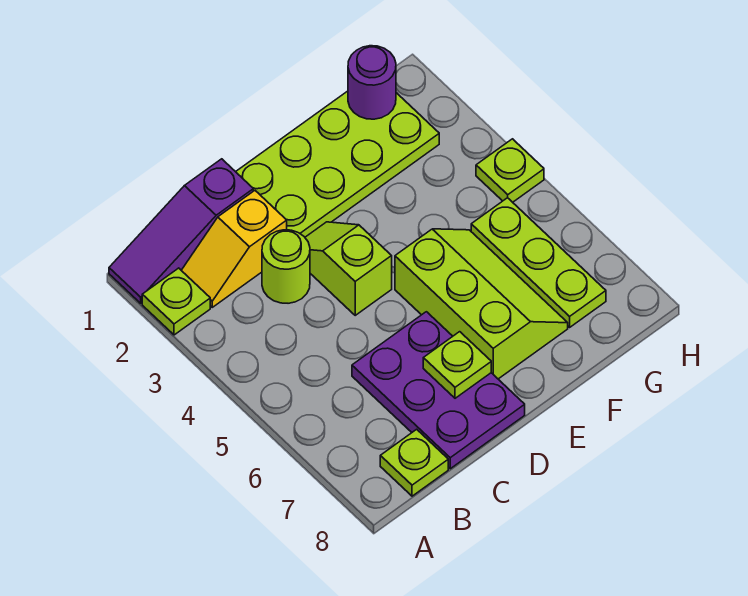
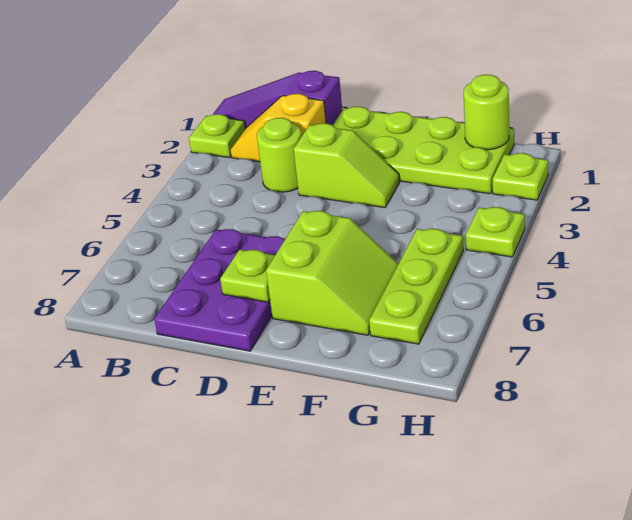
lime 1x1 plate [380,429,448,496] -> lime 1x1 plate moved to [493,153,548,200]
lime 1x2 slope [305,222,392,315] -> lime 1x2 slope turned to [294,123,399,208]
lime 2x3 slope [395,229,568,379] -> lime 2x2 slope [266,211,399,335]
purple 1x1 round brick [348,46,396,119] -> lime 1x1 round brick [464,75,509,150]

